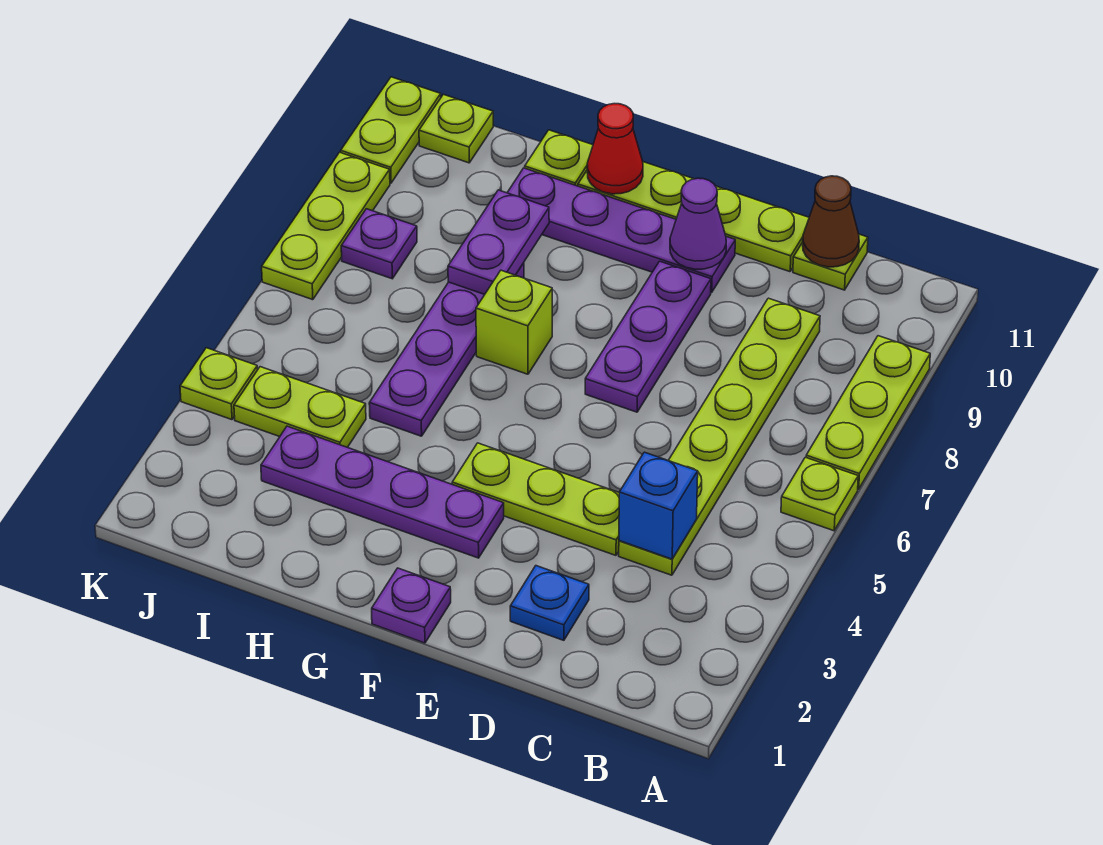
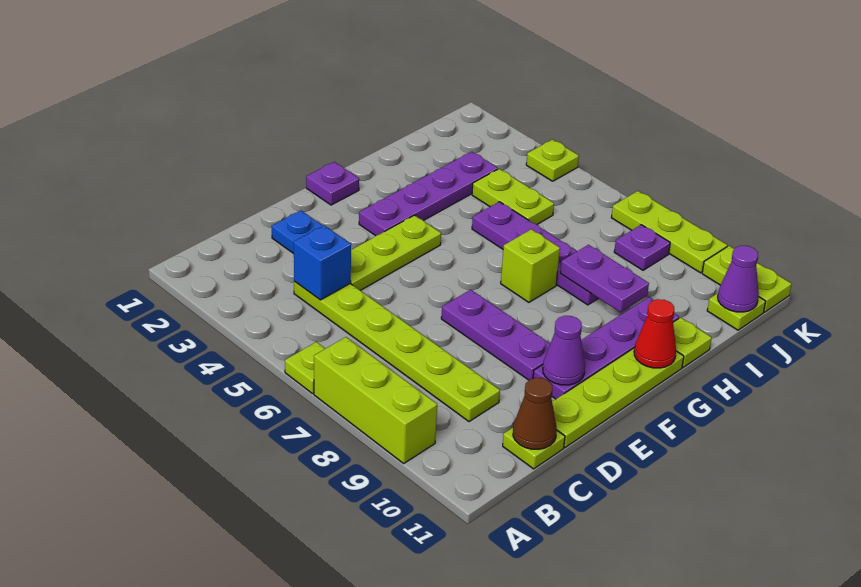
lime 1x3 plate [806,336,930,489] -> lime 1x3 brick [314,337,437,463]
lime 1x2 plate [234,367,366,447] -> lime 1x2 plate turned to [472,169,554,224]
none -> purple 1x1 cone [718,246,759,312]

